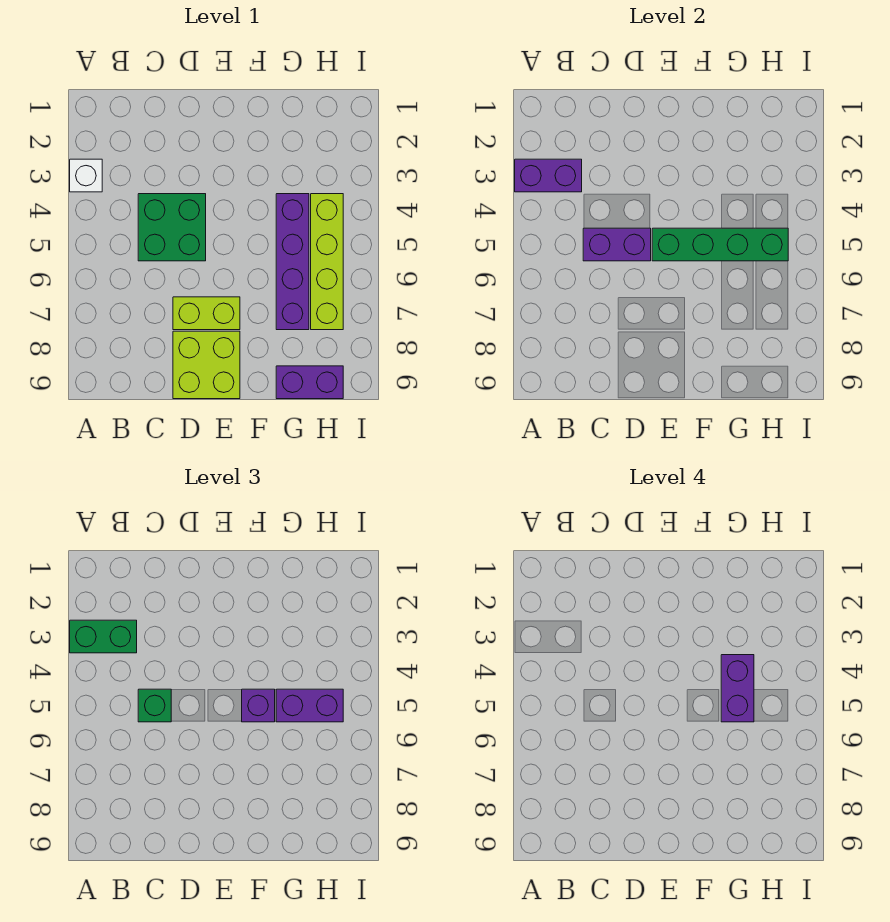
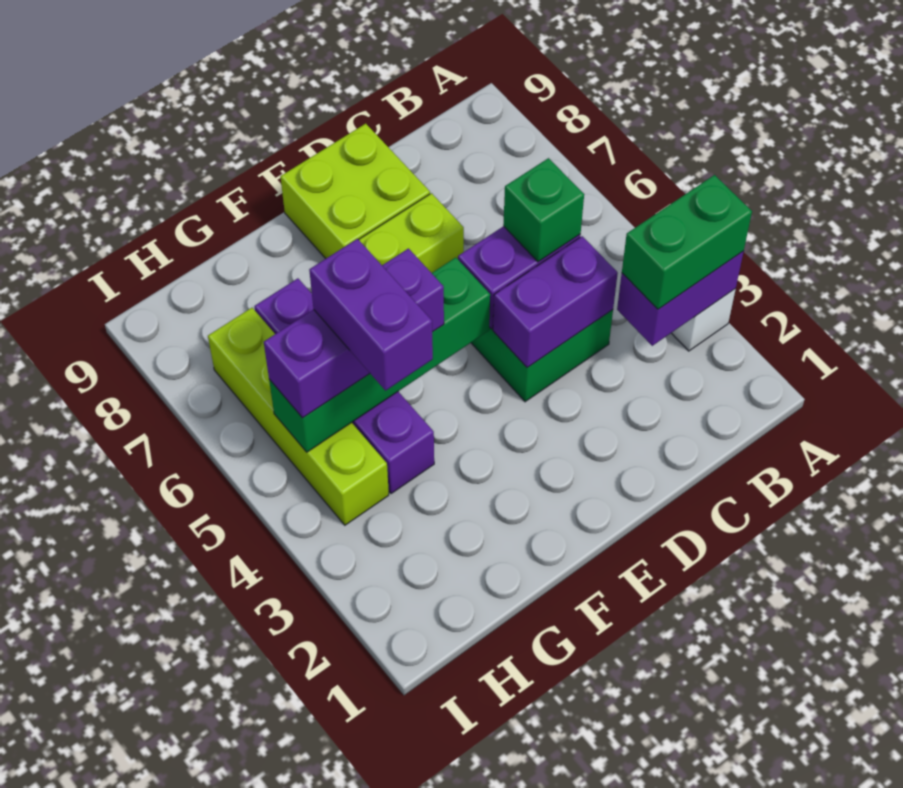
purple 1x2 brick [276,366,343,399] -> purple 1x2 brick moved to [493,236,618,368]

